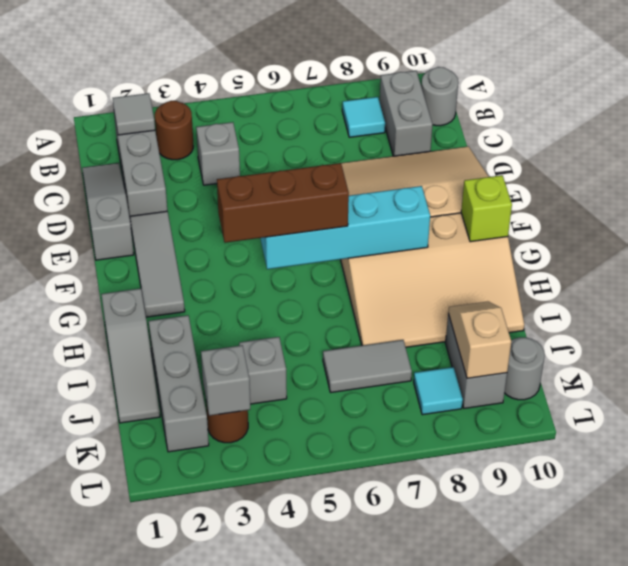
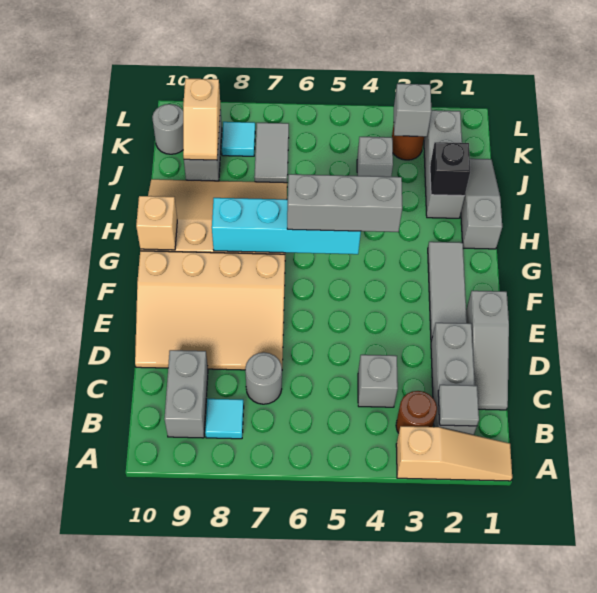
none -> tan 1x3 slope [396,426,512,481]
grey 1x1 round brick [421,67,458,126] -> grey 1x1 round brick moved to [245,352,282,404]
brown 1x3 brick [217,163,349,243] -> grey 1x3 brick [287,174,402,232]
lime 1x1 brick [461,175,512,242] -> tan 1x1 brick [136,196,177,250]
none -> black 1x1 brick [430,142,470,196]
grey 1x2 tile [323,340,412,392] -> grey 1x2 tile turned to [254,123,289,183]

